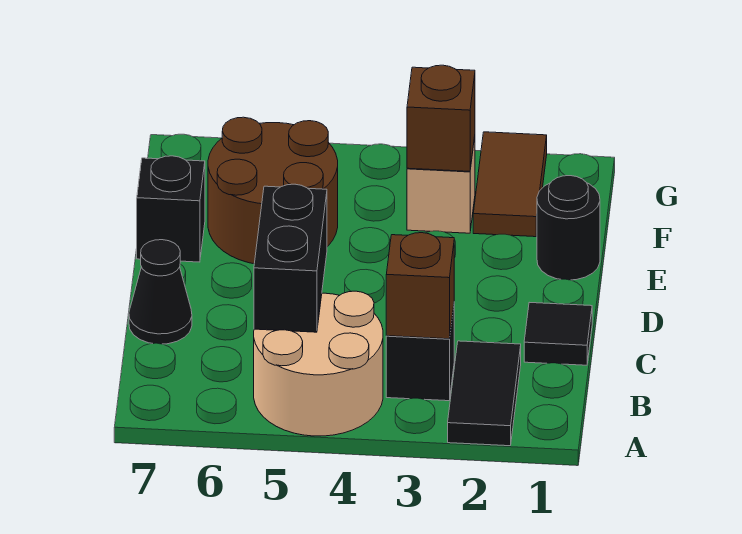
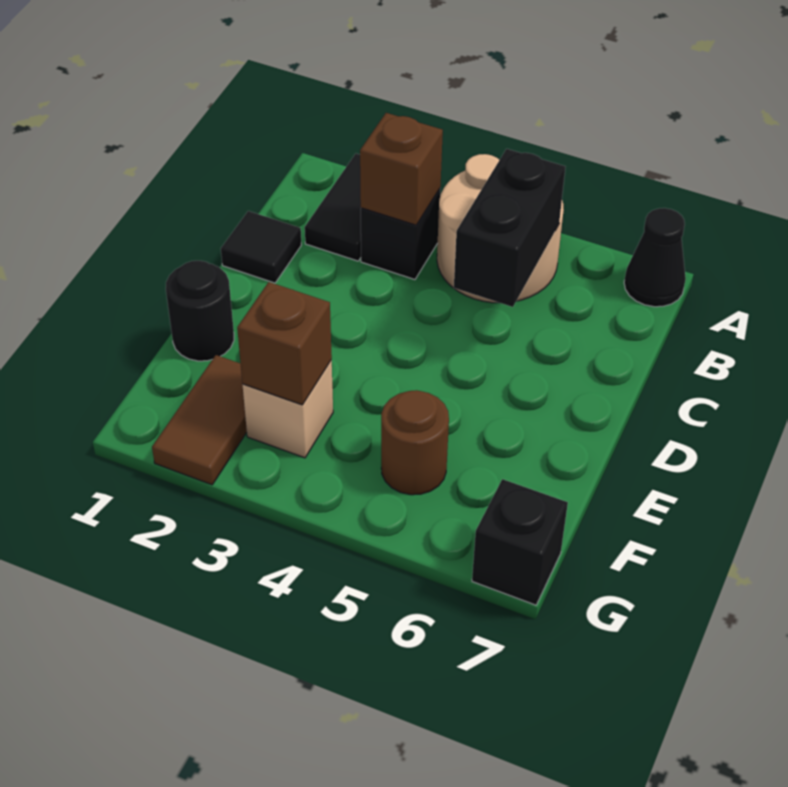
black 1x1 cone [129,240,192,344] -> black 1x1 cone moved to [624,208,686,307]
brown 2x2 round brick [208,117,338,264] -> brown 1x1 round brick [381,390,449,495]
black 1x1 brick [137,156,205,262] -> black 1x1 brick moved to [472,479,568,605]

